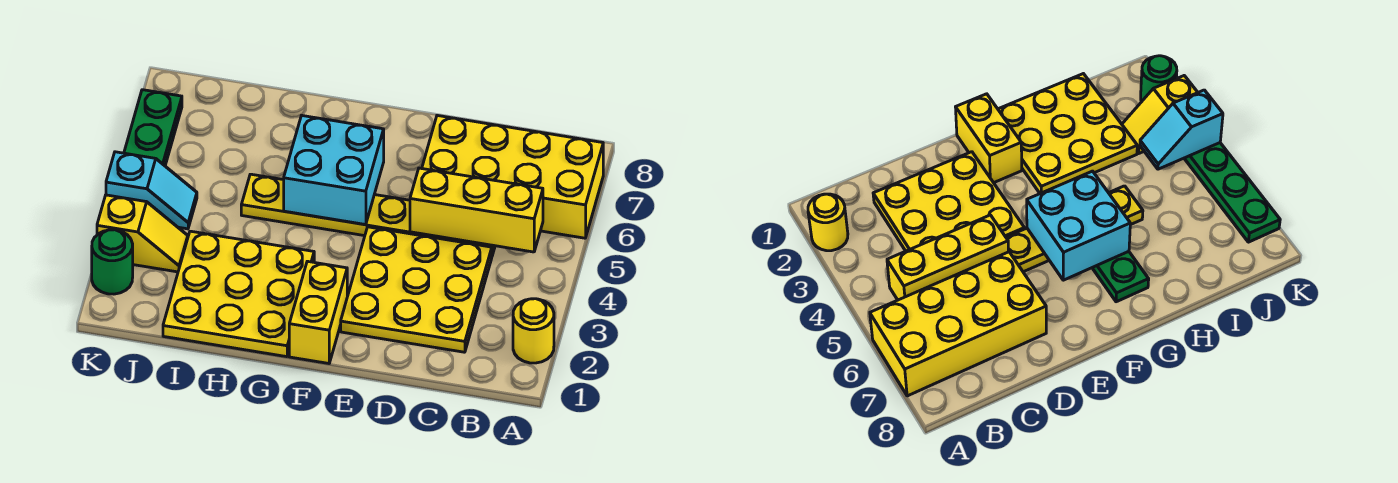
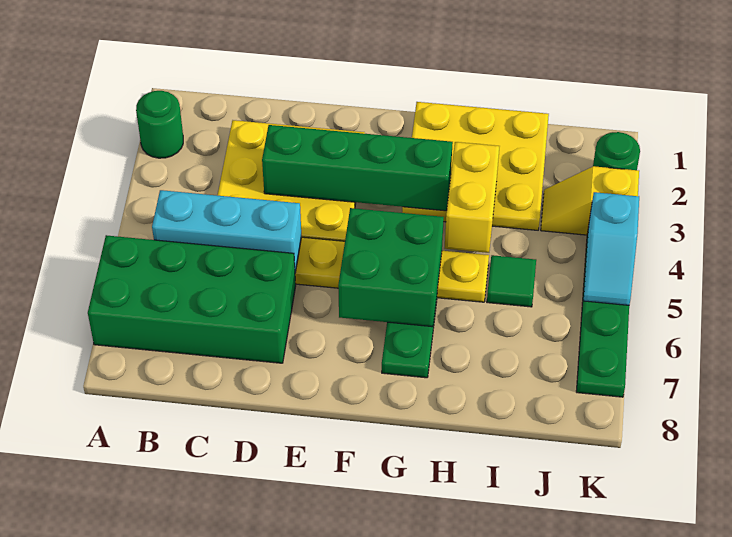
yellow 1x1 round brick [513,299,554,363] -> green 1x1 round brick [136,91,183,158]
yellow 2x4 brick [422,115,603,238] -> green 2x4 brick [88,235,296,363]
yellow 1x3 brick [410,168,543,252] -> cyan 1x3 brick [152,190,301,272]
none -> green 1x4 brick [262,125,453,211]
yellow 1x2 brick [289,261,347,363] -> yellow 1x2 brick moved to [445,142,500,253]
cyan 2x2 brick [284,116,384,225] -> green 2x2 brick [338,208,444,327]
none -> green 1x1 tile [487,255,536,307]
cyan 1x2 slope [106,152,197,229] -> cyan 1x2 slope turned to [584,192,639,305]

